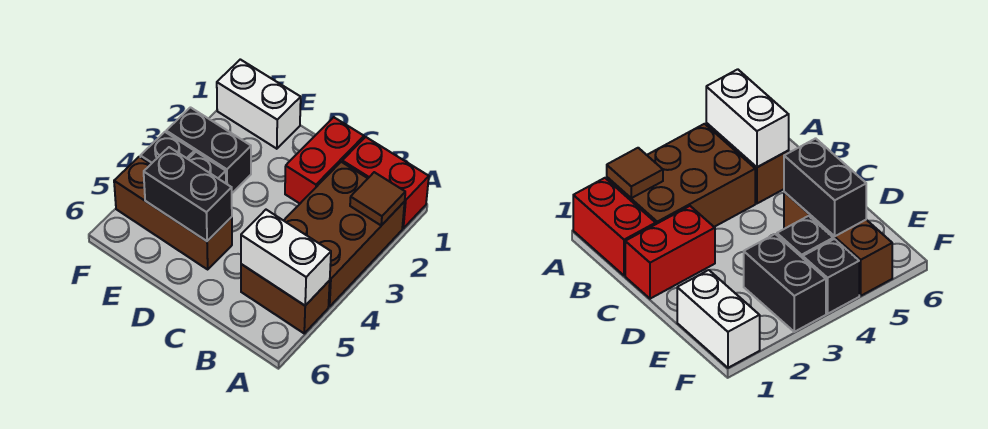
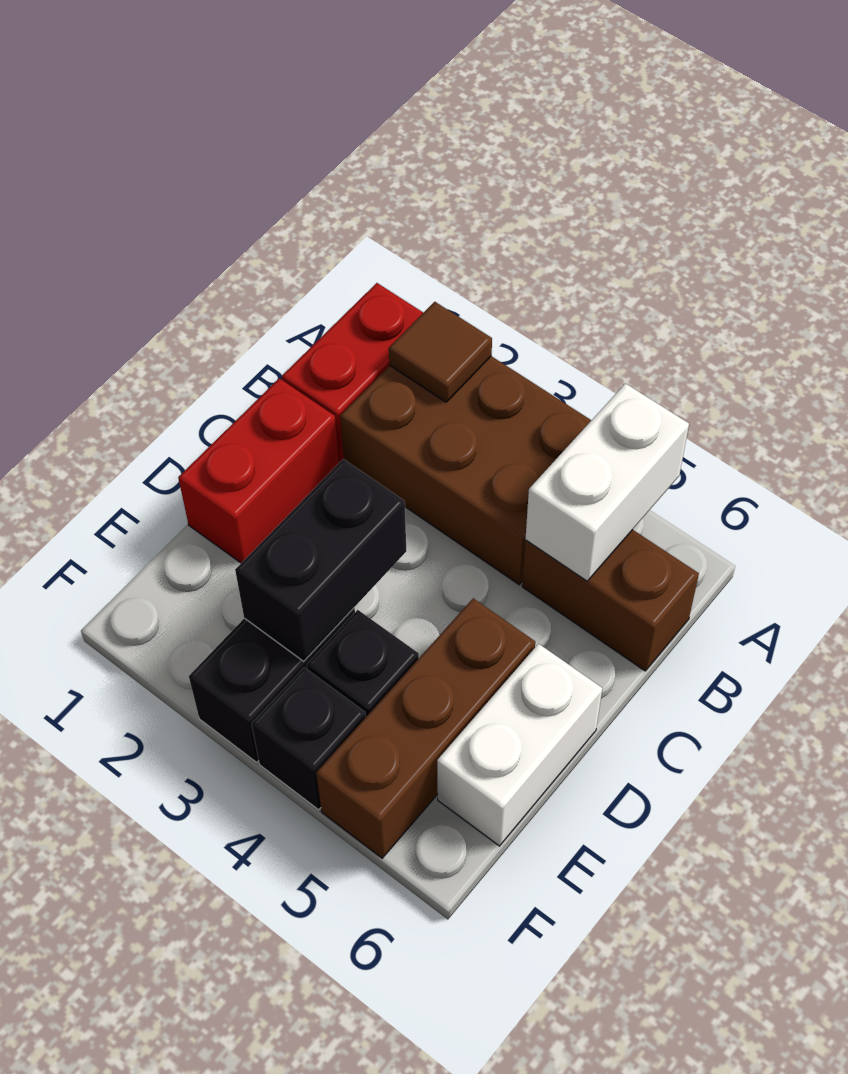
brown 1x2 brick [241,264,330,333] -> brown 1x2 brick turned to [522,530,699,671]
red 1x2 brick [285,117,364,204] -> red 1x2 brick turned to [178,378,339,563]
black 1x2 brick [144,147,232,241] -> black 1x2 brick moved to [235,459,406,661]
white 1x2 brick [217,59,301,149] -> white 1x2 brick moved to [437,644,602,846]

